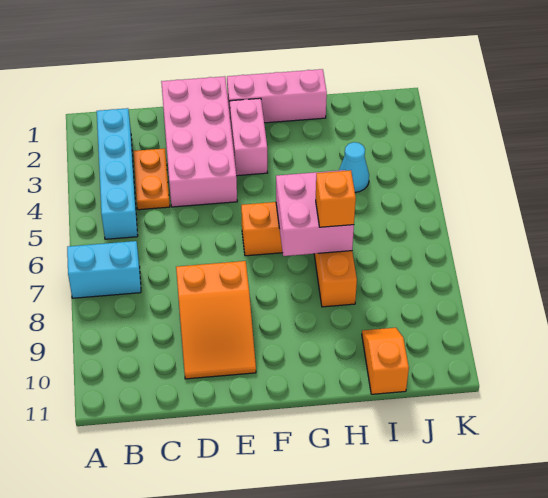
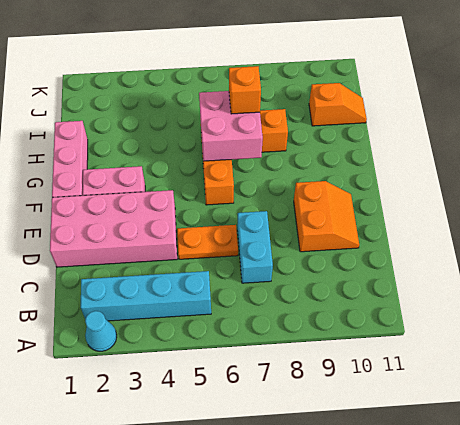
cyan 1x2 brick [67,241,141,298] -> cyan 1x2 brick moved to [237,211,273,283]
orange 1x2 plate [134,148,170,210] -> orange 1x2 plate moved to [177,225,238,259]
orange 2x3 slope [176,261,256,379] -> orange 2x2 slope [294,181,359,252]
cyan 1x1 cone [339,142,369,193] -> cyan 1x1 cone moved to [85,311,117,351]
orange 1x2 slope [362,328,409,394] -> orange 1x2 slope turned to [309,83,367,126]

